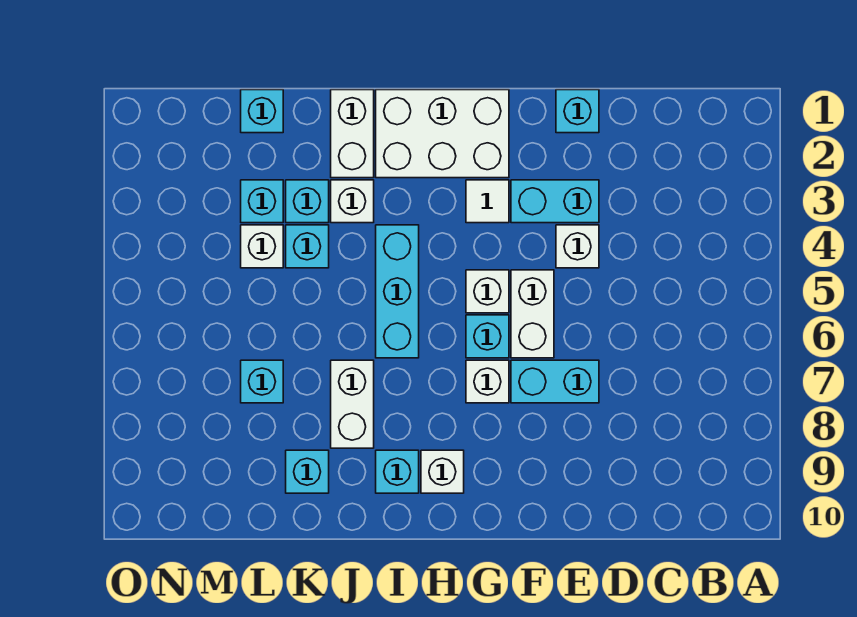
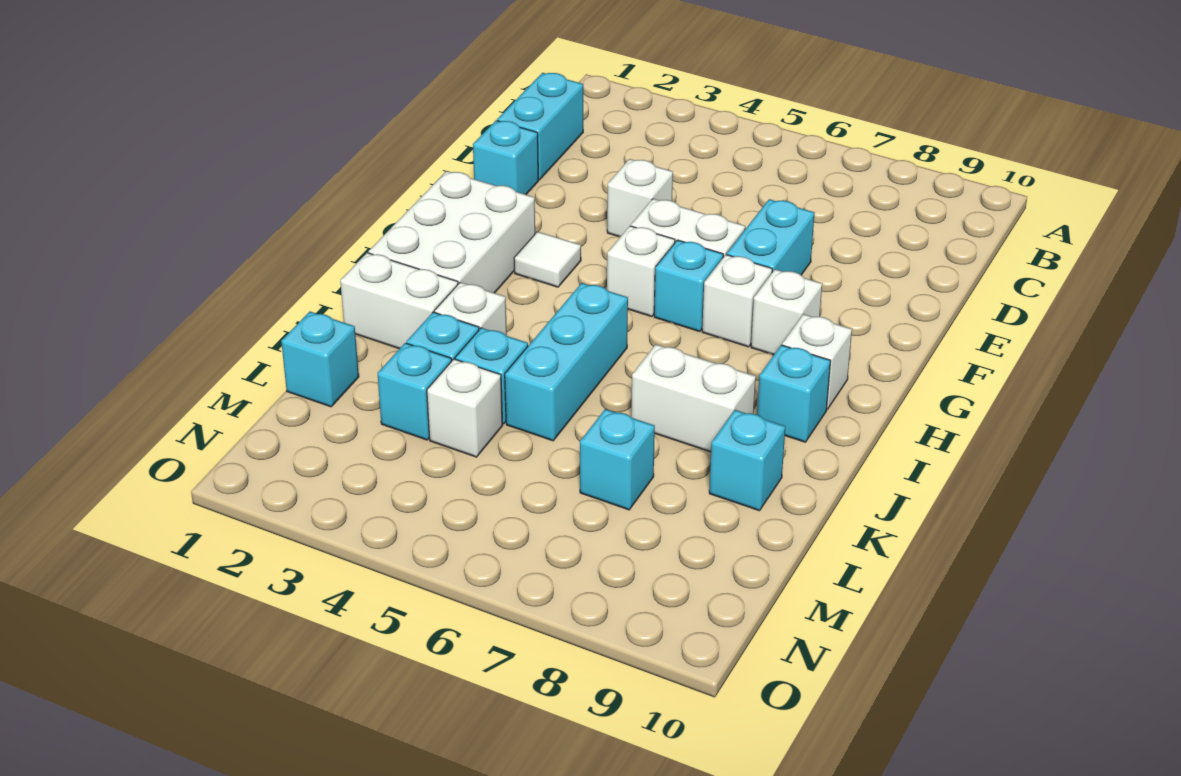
cyan 1x2 brick [511,180,599,223] -> cyan 1x2 brick moved to [497,73,583,180]
none -> white 1x1 brick [751,269,822,355]
cyan 1x3 brick [376,225,419,358] -> cyan 1x3 brick turned to [505,283,628,441]

